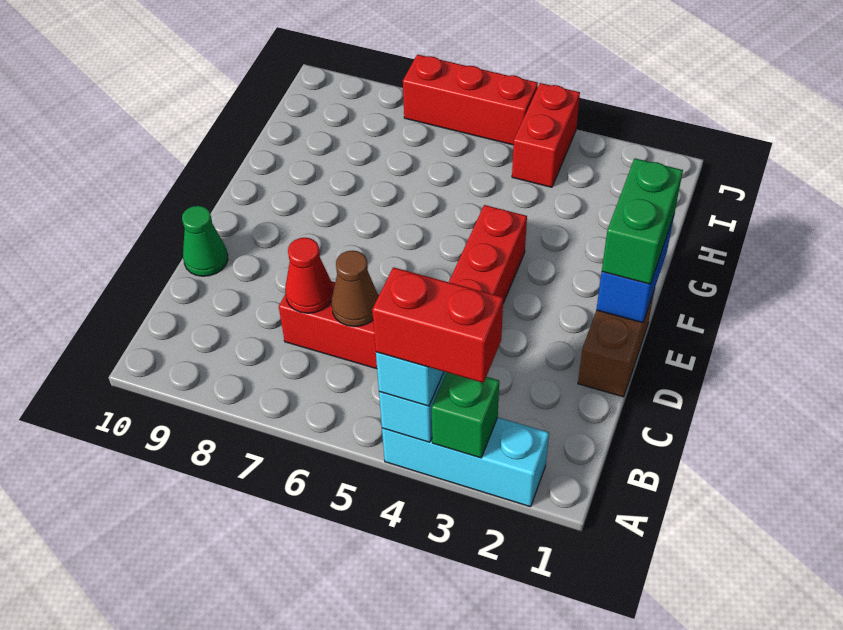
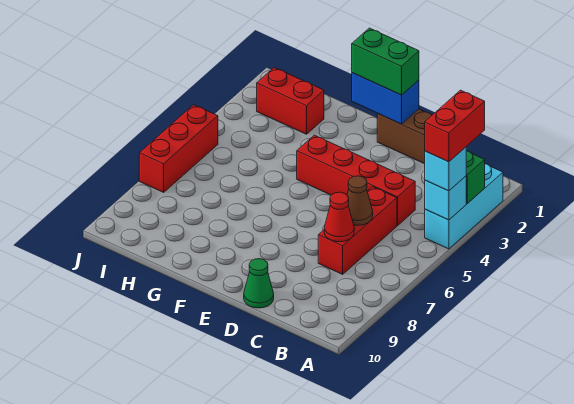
red 1x2 brick [512,83,580,187] -> red 1x2 brick moved to [257,67,324,134]

